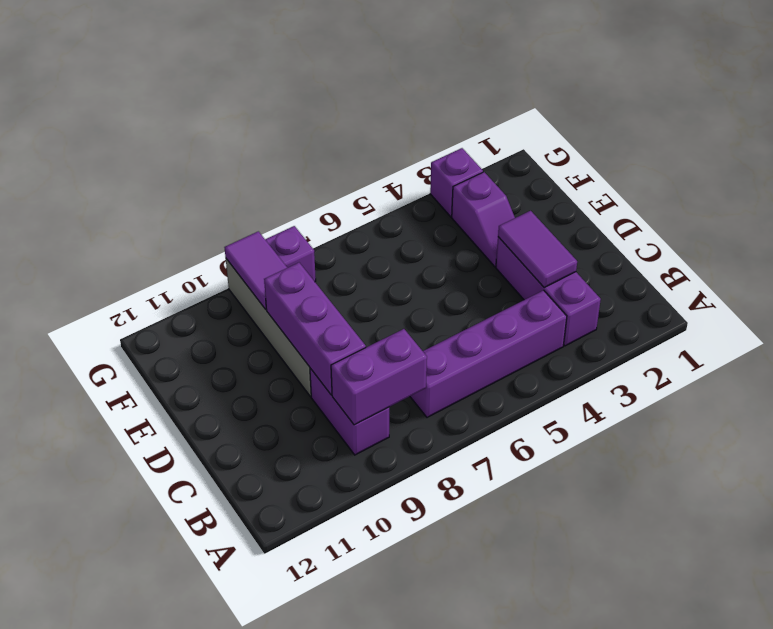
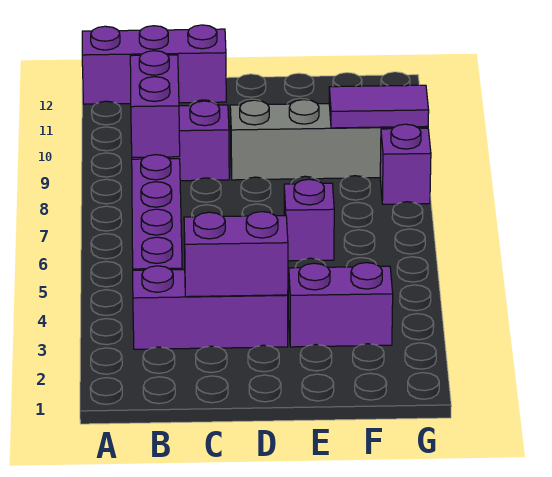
purple 1x2 tile [498,211,577,288] -> purple 1x2 brick [184,212,288,297]
purple 1x3 brick [264,263,366,395] -> purple 1x3 brick moved to [82,25,226,104]
purple 1x2 slope [452,172,515,267] -> purple 1x2 brick [289,263,393,347]
purple 1x1 brick [430,148,483,217] -> purple 1x1 brick moved to [284,179,334,261]

